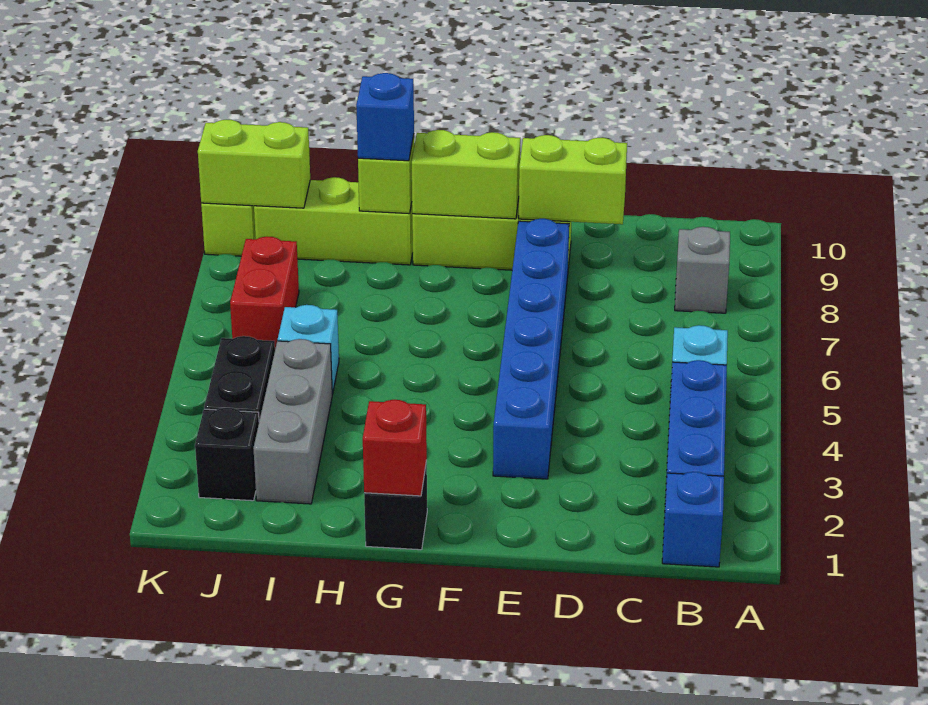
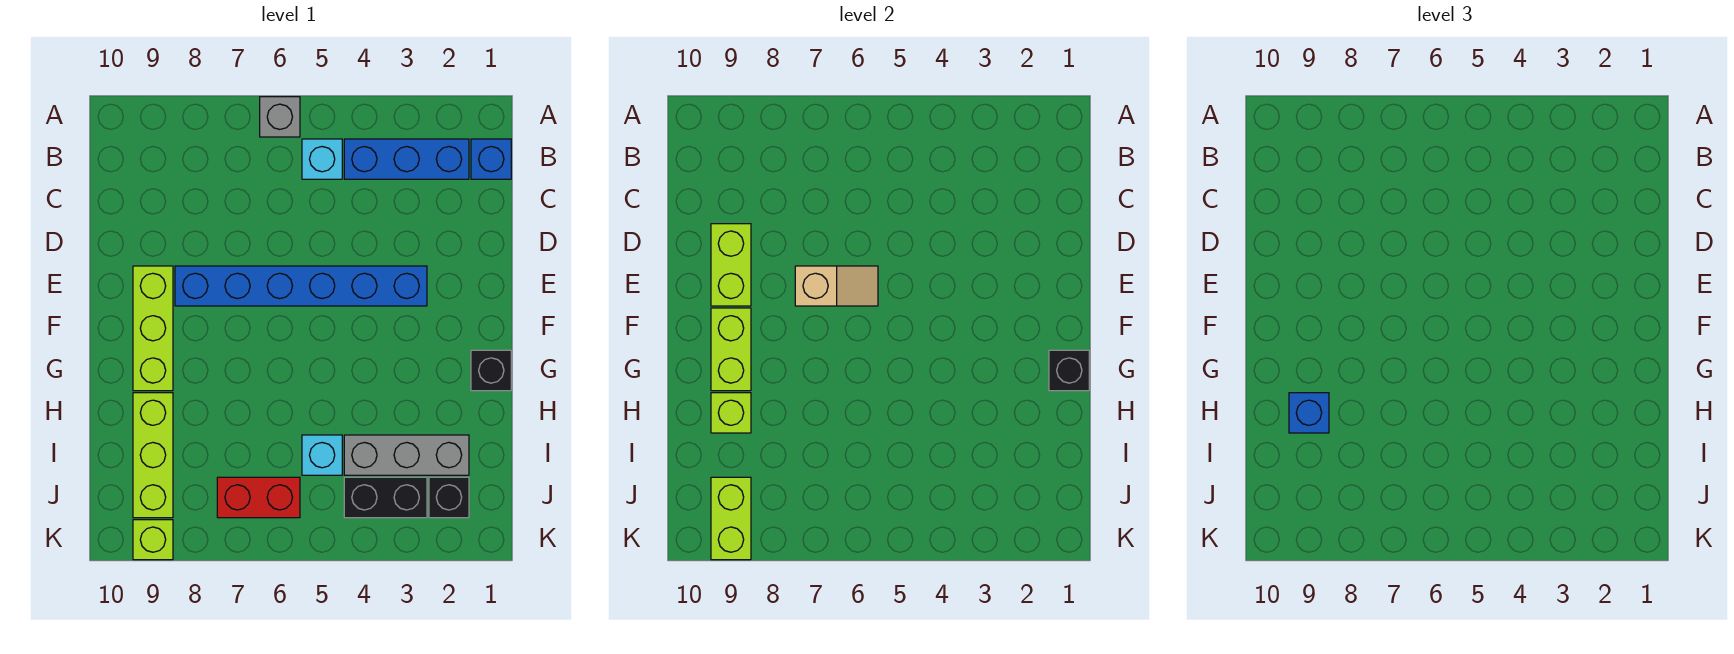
grey 1x1 brick [675,227,730,313] -> grey 1x1 brick moved to [260,97,300,137]
none -> tan 1x2 slope [795,266,878,306]
red 1x1 brick [363,400,427,496] -> black 1x1 brick [1049,350,1089,391]

